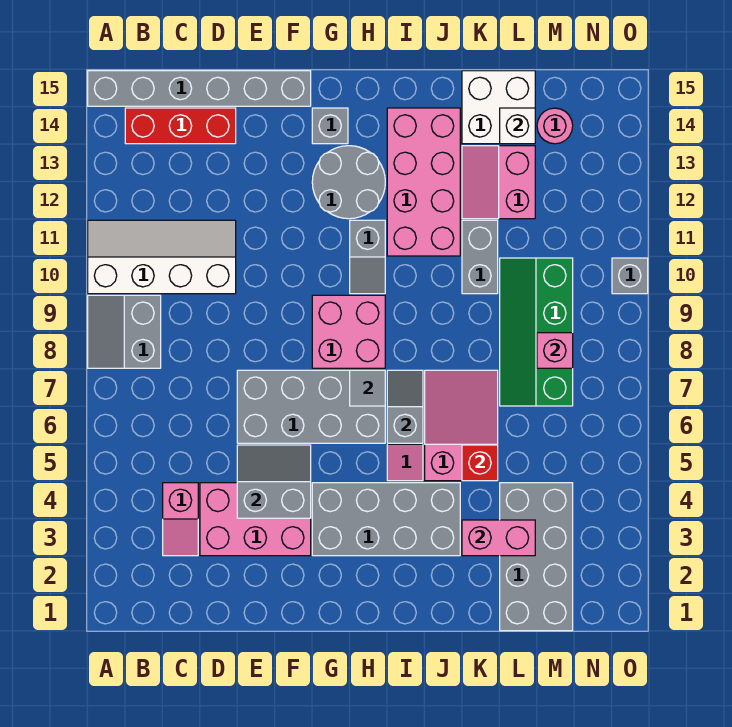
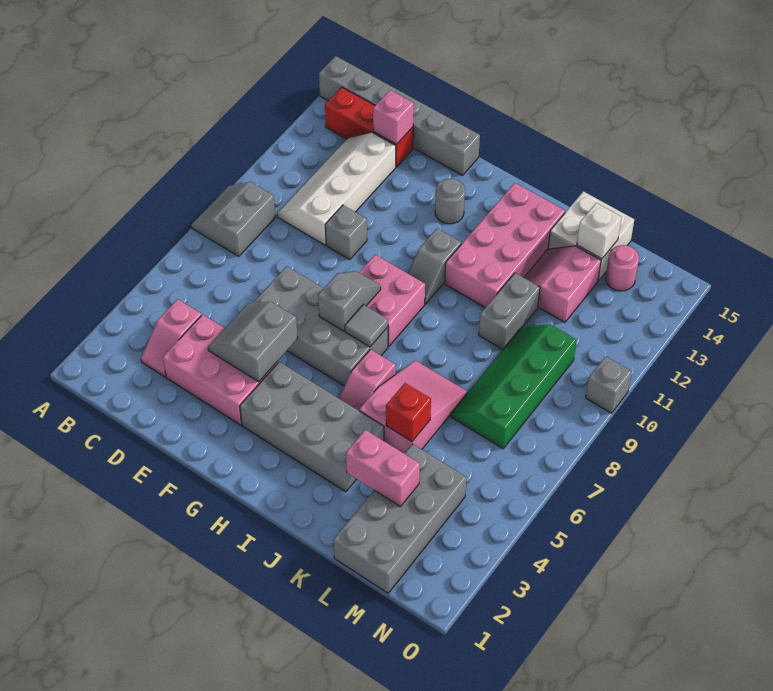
white 2x4 slope [88,220,236,294] -> white 2x4 slope turned to [277,132,396,245]
grey 2x2 slope [237,445,311,518] -> grey 2x2 slope turned to [208,302,298,382]
grey 2x2 round brick [312,146,385,219] -> grey 1x1 round brick [435,179,465,224]
grey 1x1 brick [312,108,348,144] -> grey 1x1 brick moved to [325,205,367,259]
grey 1x2 slope [387,370,423,443] -> grey 1x2 slope moved to [318,271,381,331]
pink 1x1 brick [537,333,573,368] -> pink 1x1 brick moved to [373,90,414,144]

